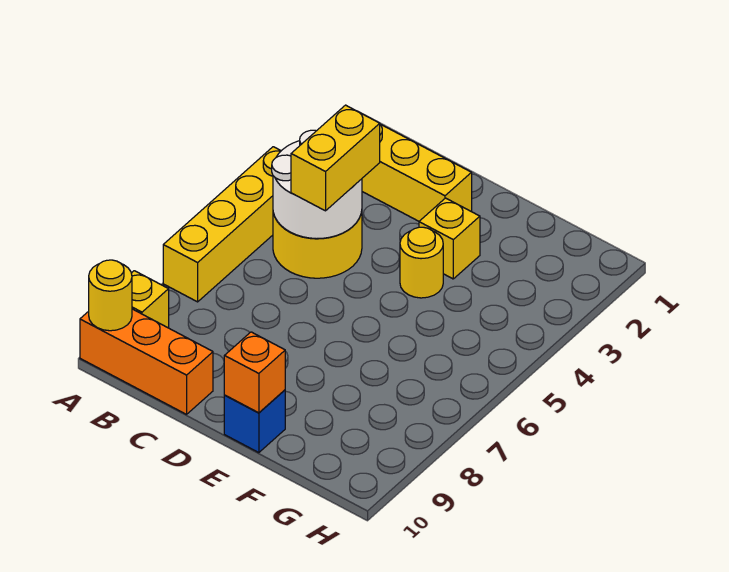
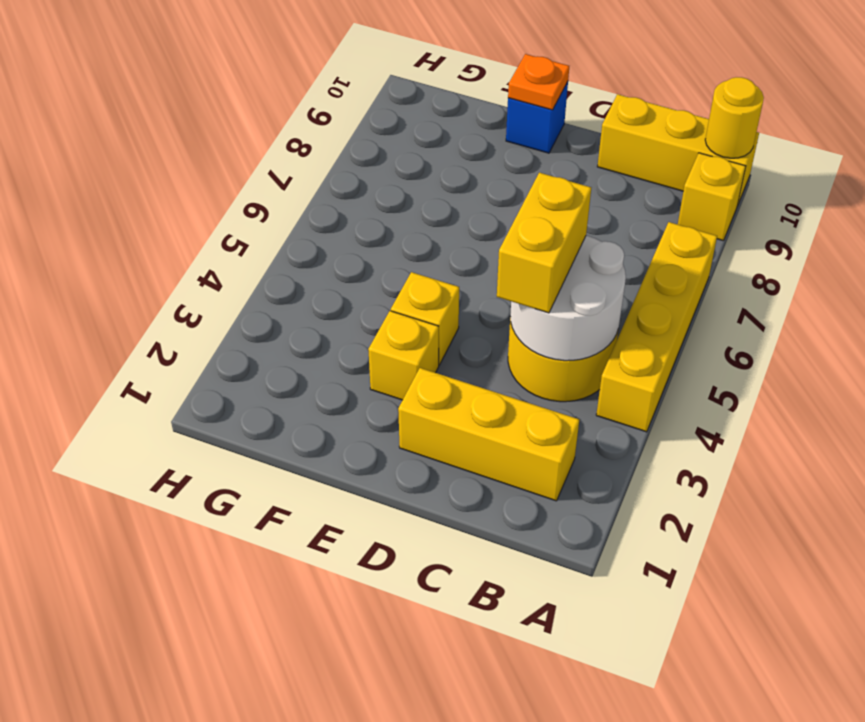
orange 1x3 brick [80,309,213,414] -> yellow 1x3 brick [597,94,759,206]
yellow 1x1 round brick [400,227,443,298] -> yellow 1x1 brick [391,272,459,365]
orange 1x1 brick [224,332,285,413] -> orange 1x1 plate [508,54,569,110]

